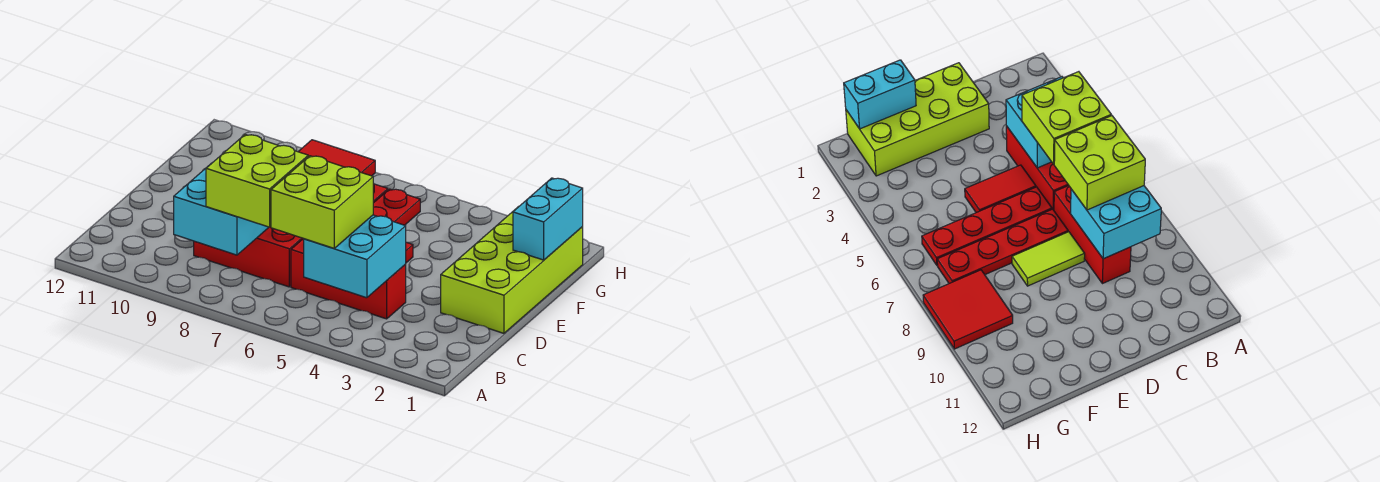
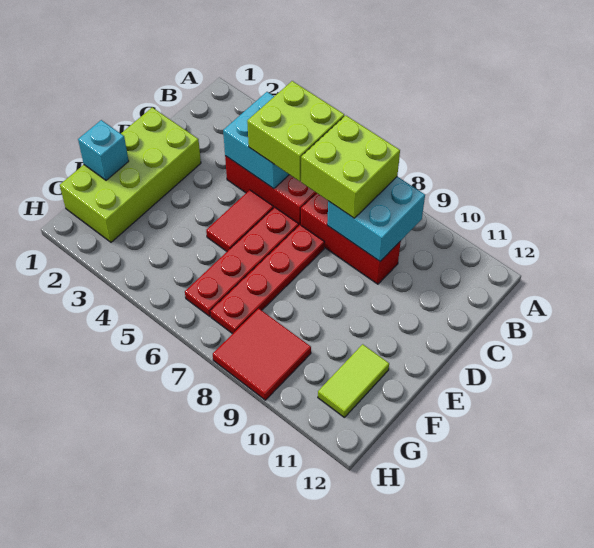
lime 1x2 tile [1012,232,1085,286] -> lime 1x2 tile moved to [318,344,389,418]
cyan 1x2 brick [513,178,583,260] -> cyan 1x1 brick [78,120,129,180]

